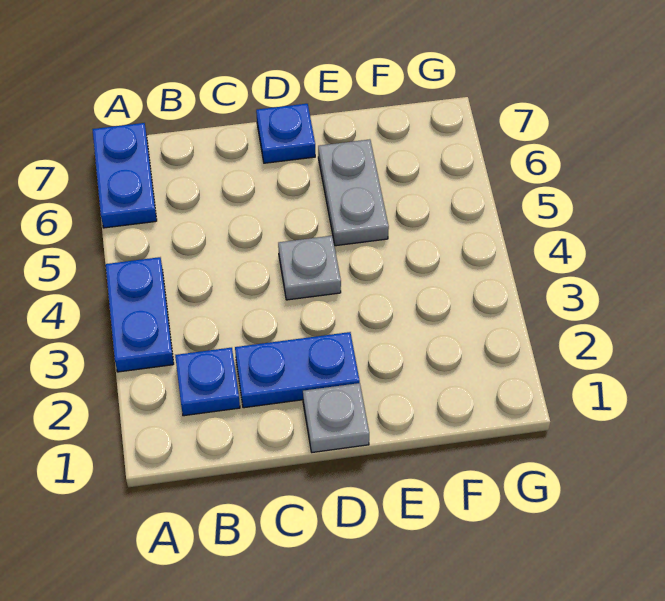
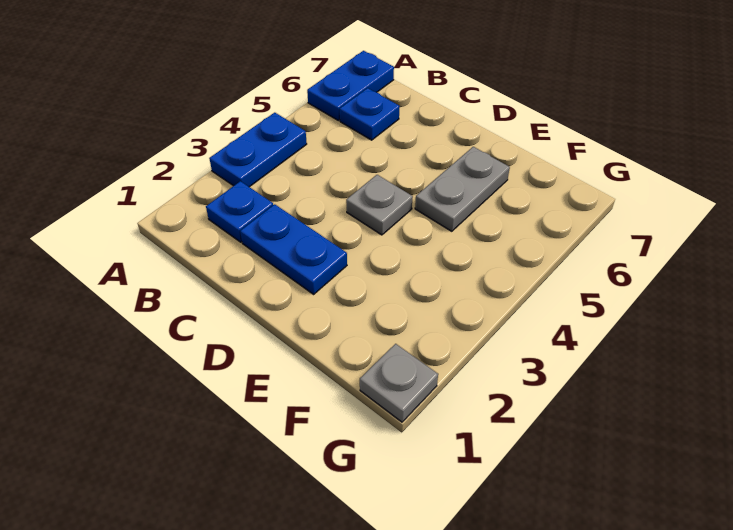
grey 1x1 plate [303,383,369,452] -> grey 1x1 plate moved to [360,344,438,422]
blue 1x1 plate [256,104,315,163] -> blue 1x1 plate moved to [340,88,400,140]

